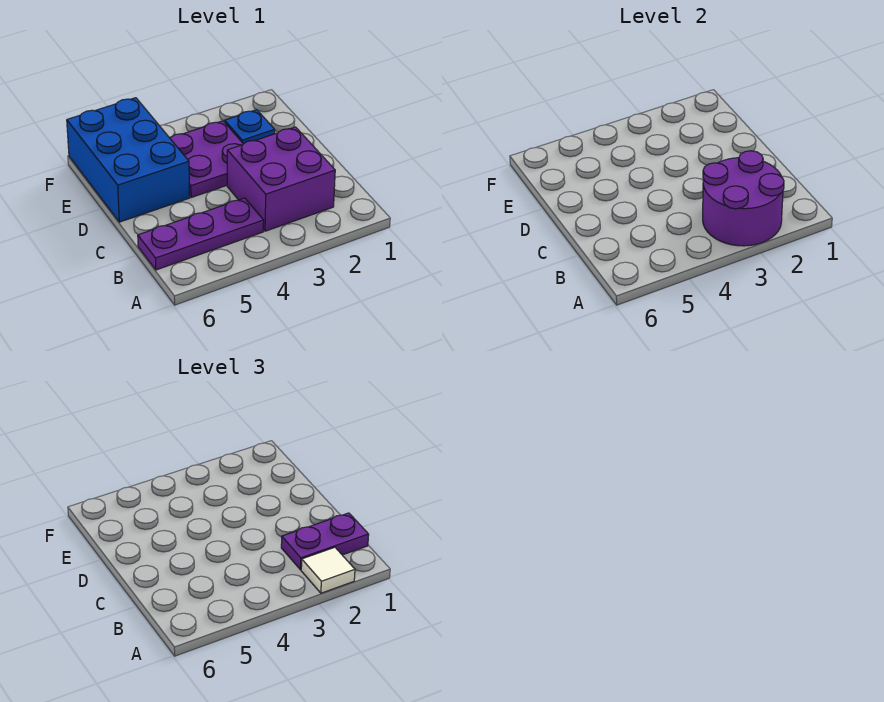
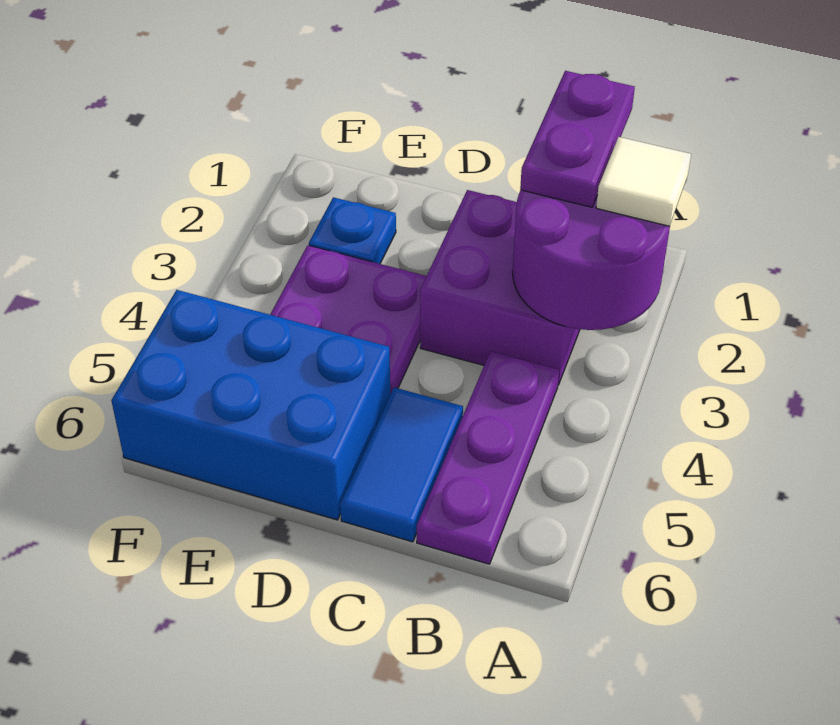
none -> blue 1x2 tile [340,387,463,542]

